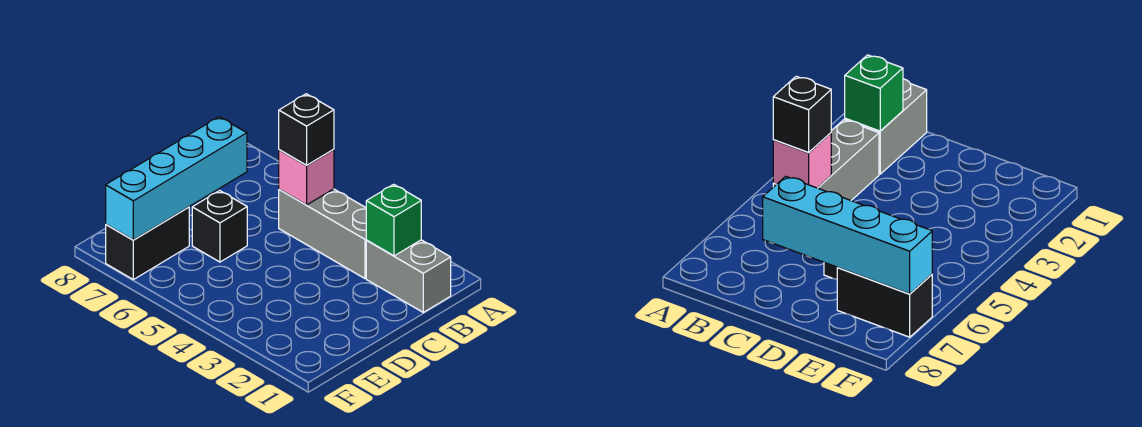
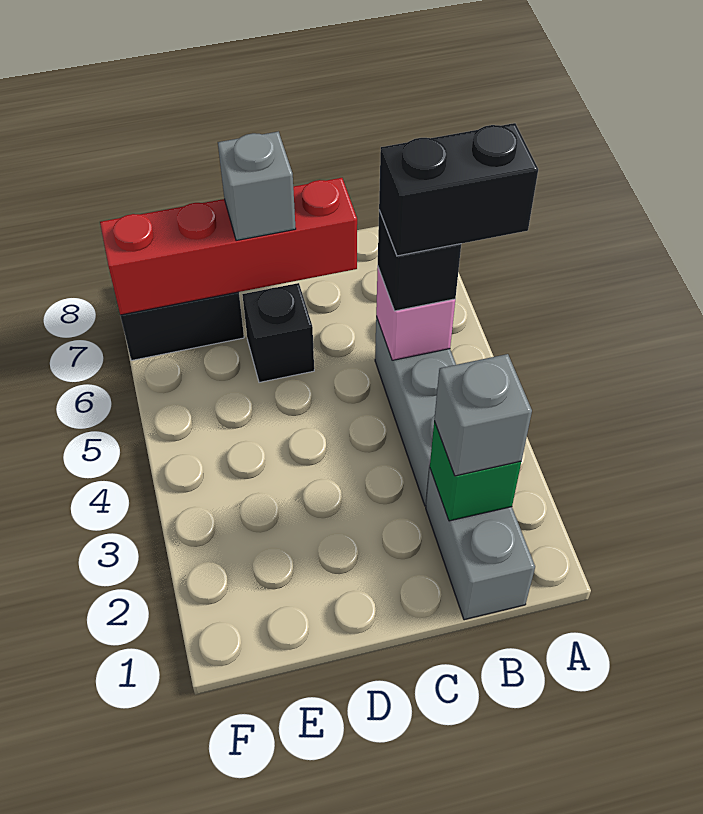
none -> black 1x2 brick [379,123,538,256]
none -> grey 1x1 brick [434,354,532,476]
cyan 1x4 brick [106,117,247,240] -> red 1x4 brick [100,178,357,315]
none -> grey 1x1 brick [218,132,296,241]

